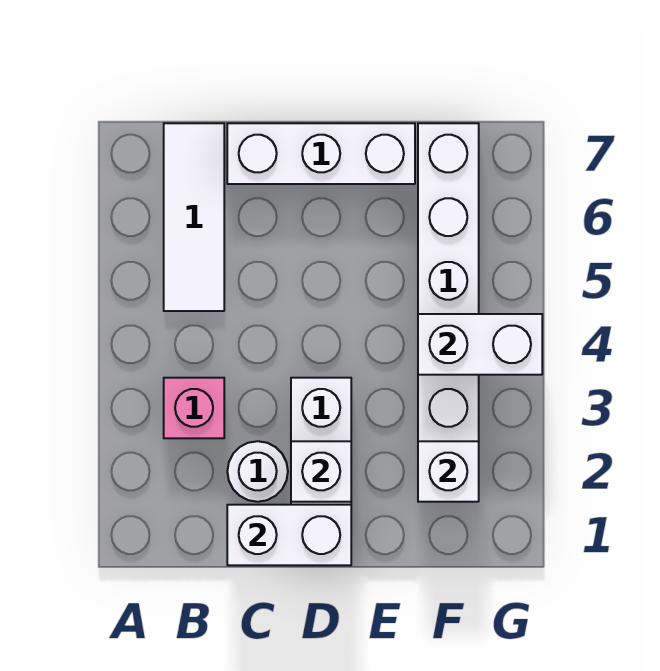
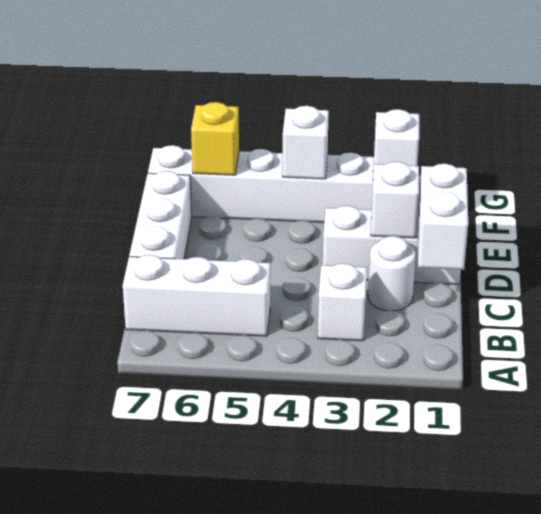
pink 1x1 brick [164,378,224,438] -> white 1x1 brick [318,263,367,341]
white 1x3 tile [164,123,224,311] -> white 1x3 brick [123,255,270,336]
white 1x2 brick [418,314,542,375] -> white 1x1 brick [283,106,329,179]
none -> yellow 1x1 brick [191,102,239,175]

